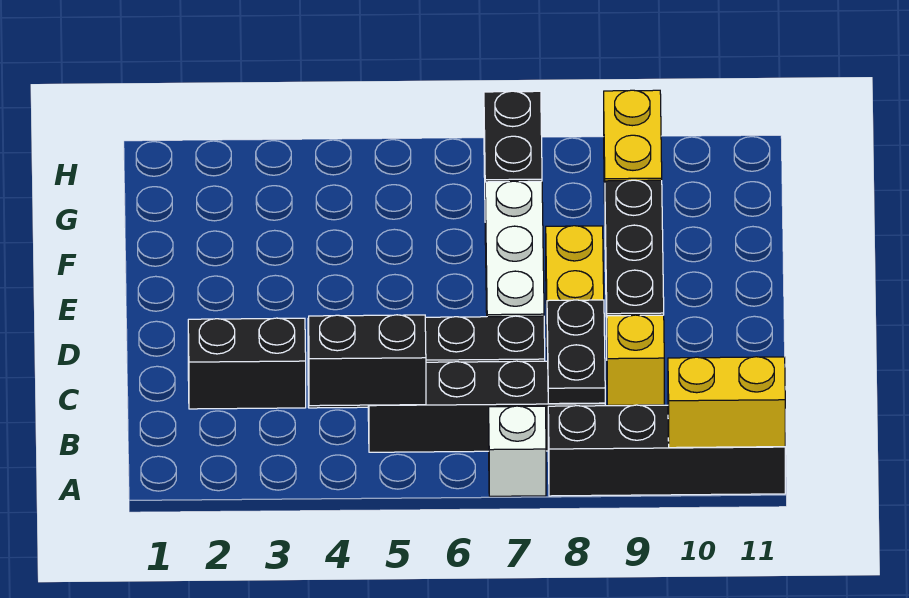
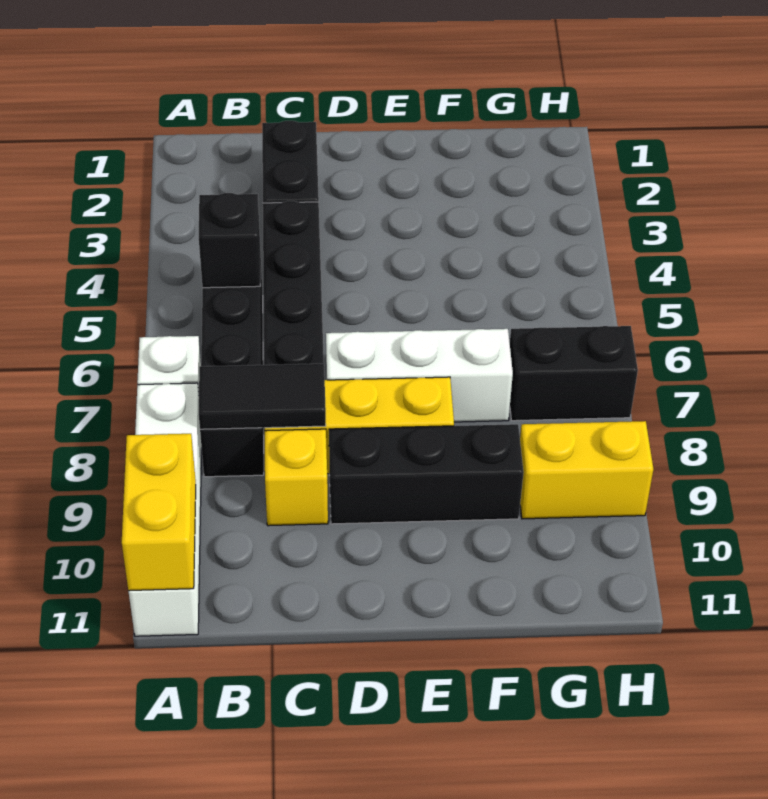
black 1x4 brick [548,405,785,496] -> white 1x4 brick [128,383,202,636]
black 1x2 brick [309,315,426,406] -> black 1x1 brick [199,193,260,288]
black 1x2 plate [547,300,605,404] -> black 1x2 tile [199,364,326,429]

